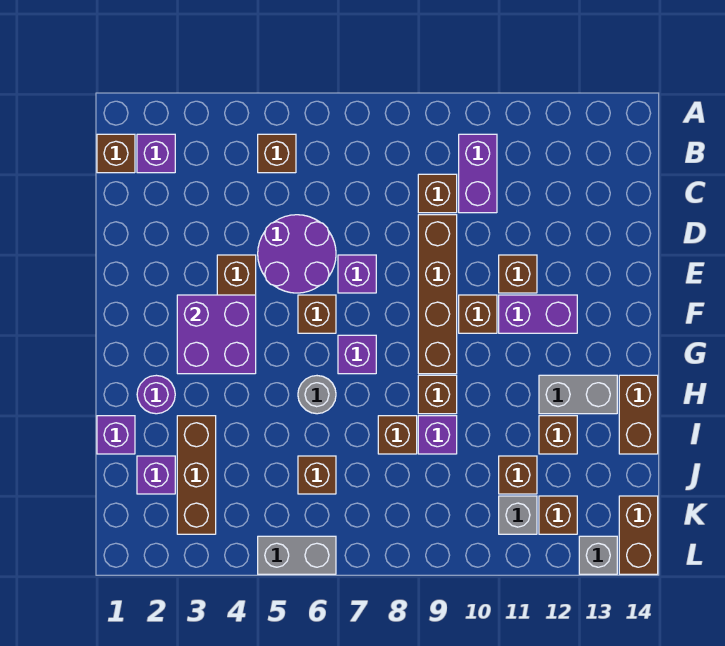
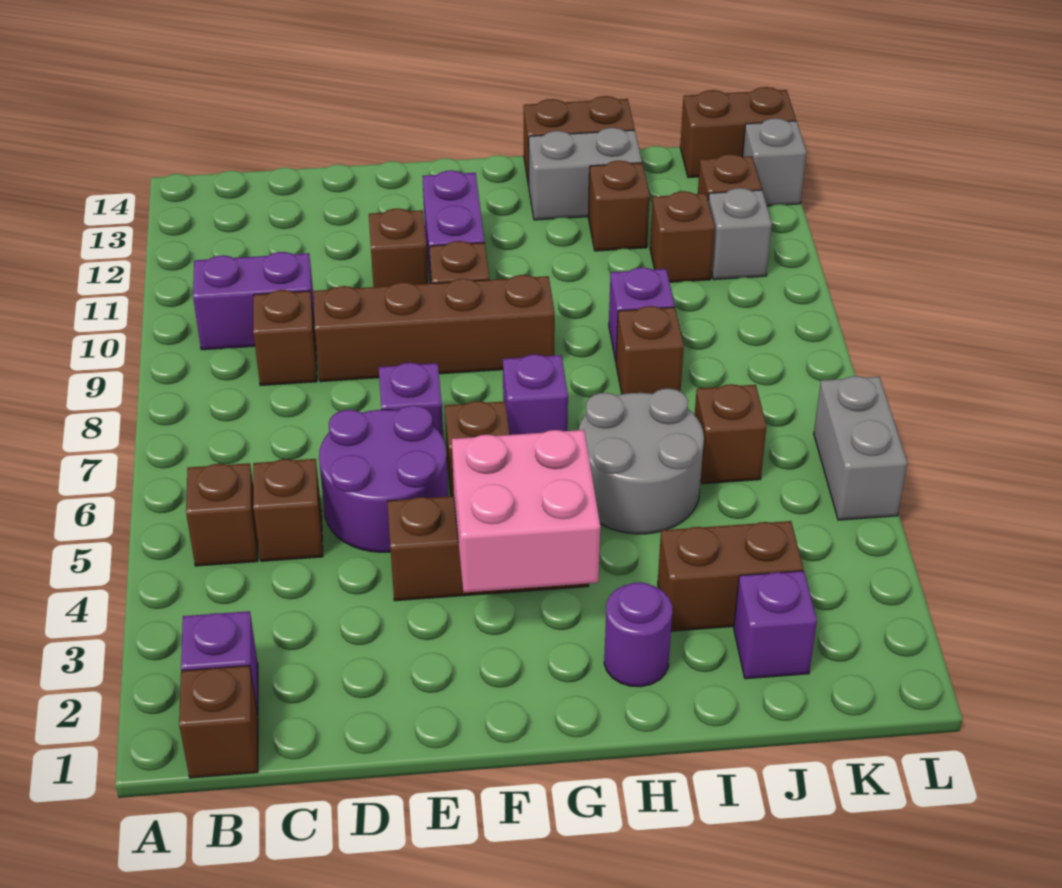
purple 2x2 brick [177,295,256,374] -> pink 2x2 brick [452,430,600,592]
grey 1x1 round brick [298,376,336,414] -> grey 2x2 round brick [579,389,704,534]
brown 1x1 brick [418,375,457,414] -> brown 1x1 brick moved to [253,459,323,561]
grey 1x2 brick [539,375,617,414] -> grey 1x2 brick turned to [529,128,642,220]
purple 1x1 brick [97,416,135,454] -> none
brown 1x3 brick [177,416,216,534] -> brown 1x2 brick [658,521,803,631]

